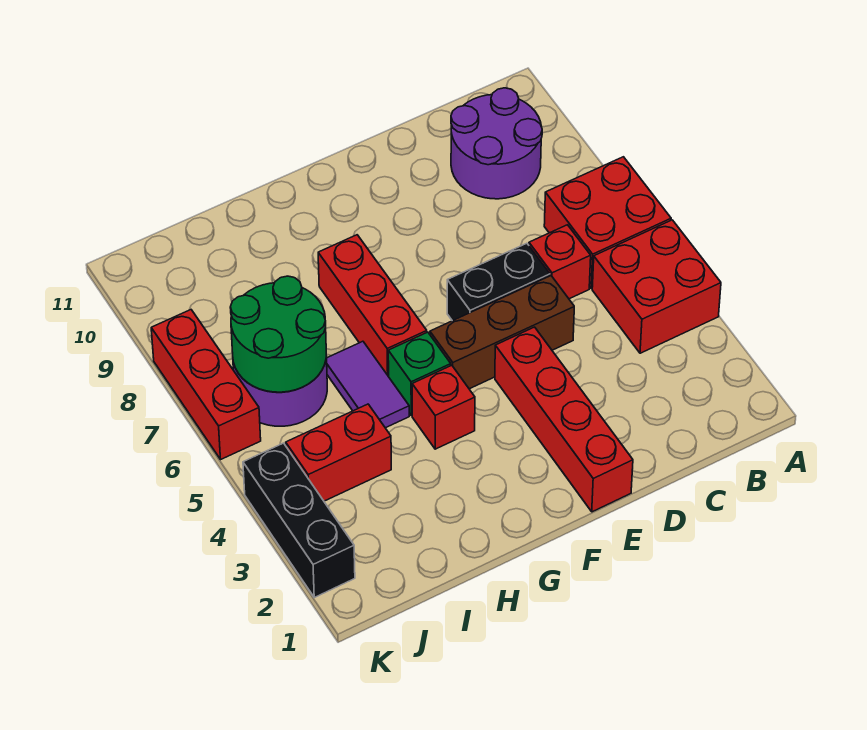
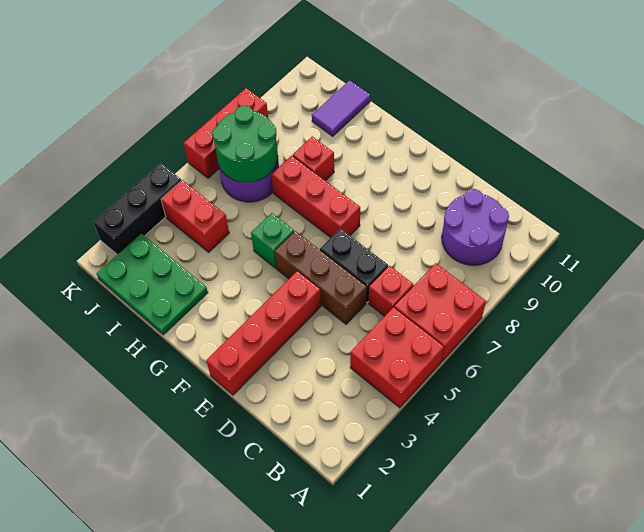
red 1x1 brick [412,365,475,449] -> red 1x1 brick moved to [293,137,334,181]
red 1x3 brick [318,235,427,377] -> red 1x3 brick turned to [271,156,360,238]
none -> green 2x3 plate [96,233,208,335]
purple 1x2 tile [327,341,409,428] -> purple 1x2 tile moved to [312,80,370,136]

